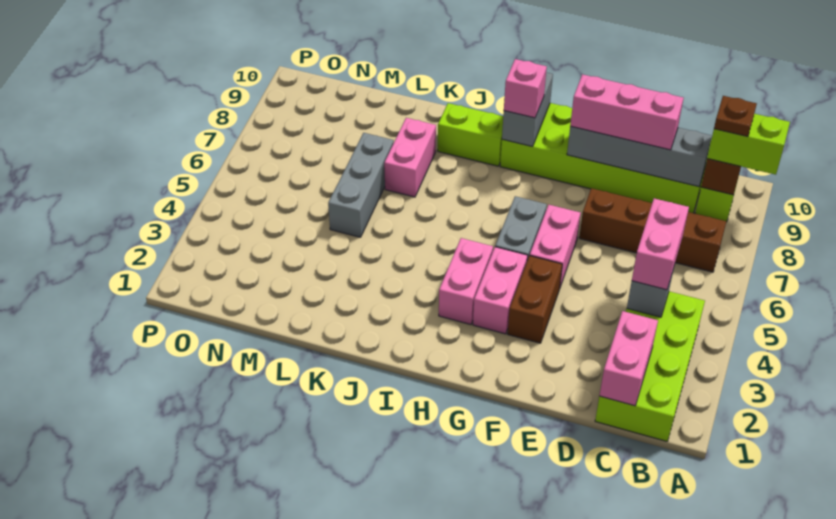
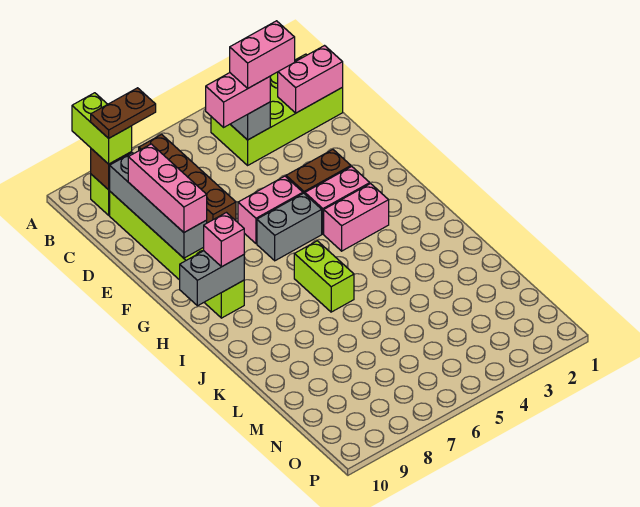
brown 1x1 plate [714,96,757,137] -> brown 1x2 plate [91,88,156,138]
lime 2x6 brick [500,103,705,213] -> lime 1x6 brick [110,192,244,318]
lime 1x2 brick [438,103,503,166] -> lime 1x2 brick moved to [294,241,354,312]
pink 1x2 brick [384,118,436,197] -> pink 1x2 brick moved to [230,21,295,89]
grey 1x3 brick [328,133,394,237] -> none

